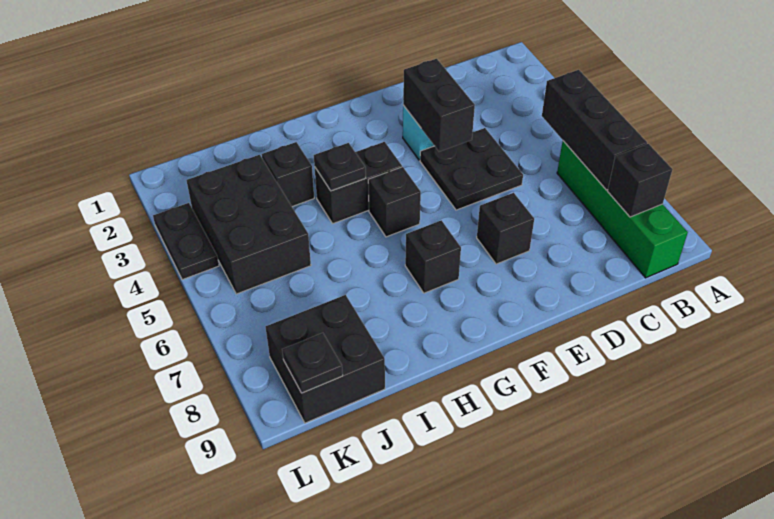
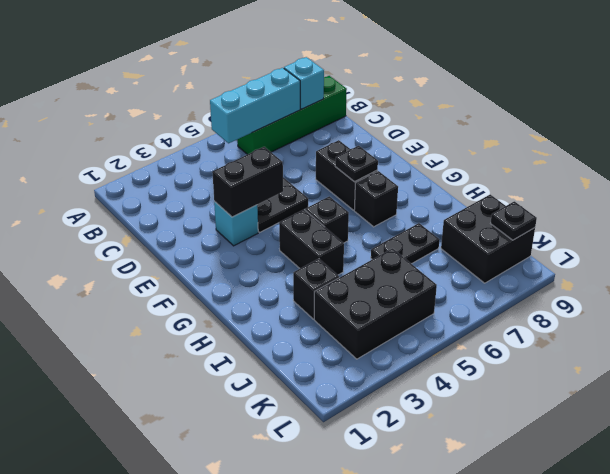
black 1x3 brick [542,70,647,190] -> cyan 1x3 brick [210,68,300,143]
black 1x1 brick [608,144,672,217] -> cyan 1x1 brick [284,57,324,109]
black 1x1 brick [477,193,534,264] -> black 1x2 brick [316,140,378,210]
black 1x1 plate [314,143,366,191] -> black 1x1 plate moved to [335,146,378,182]
black 1x2 plate [153,203,219,280] -> black 1x2 plate moved to [371,223,440,264]

